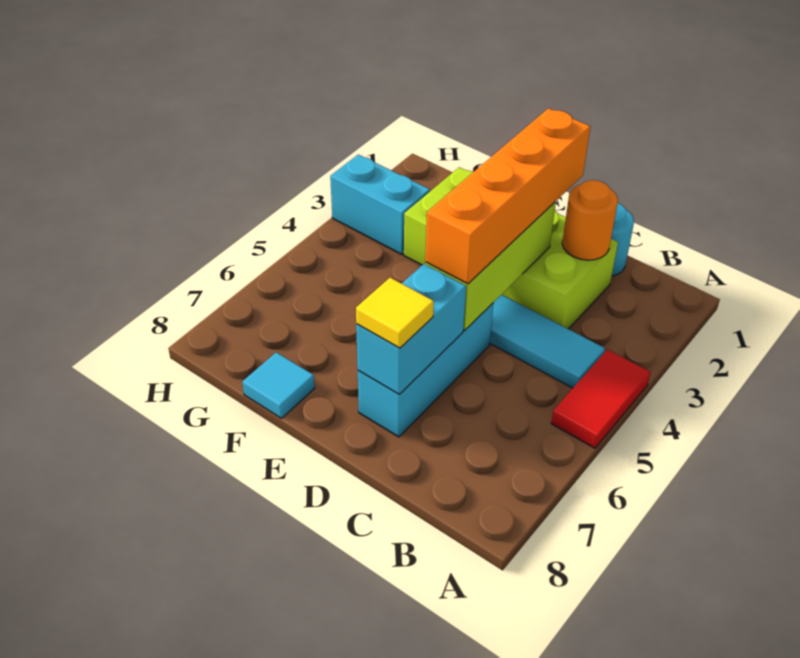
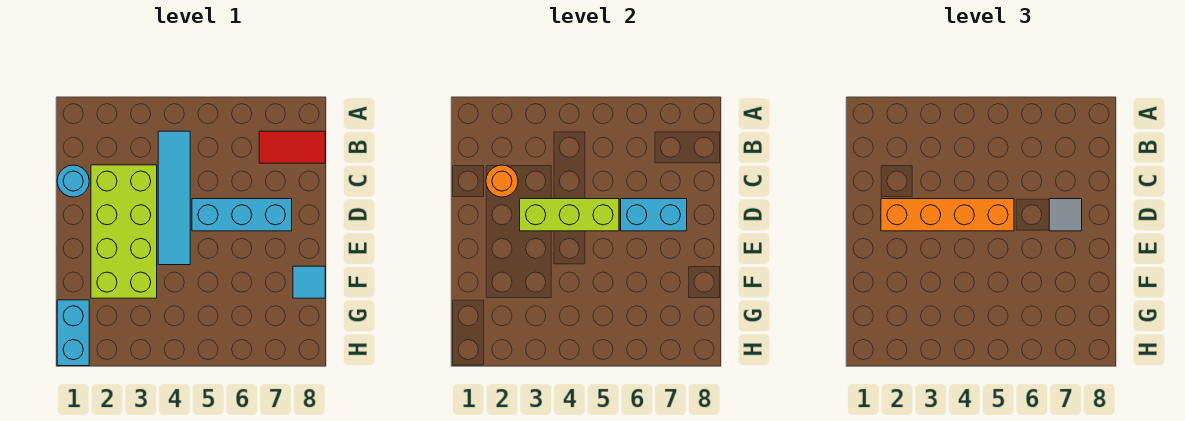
red 1x2 tile [551,350,651,448] -> red 1x2 tile moved to [259,131,325,163]
yellow 1x1 tile [356,278,434,348] -> grey 1x1 tile [1049,199,1082,231]
cyan 1x2 brick [330,155,430,254] -> cyan 1x2 brick moved to [57,300,89,366]

